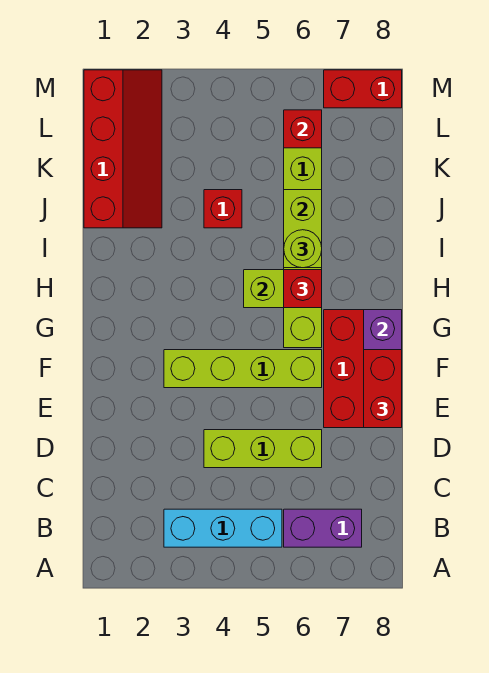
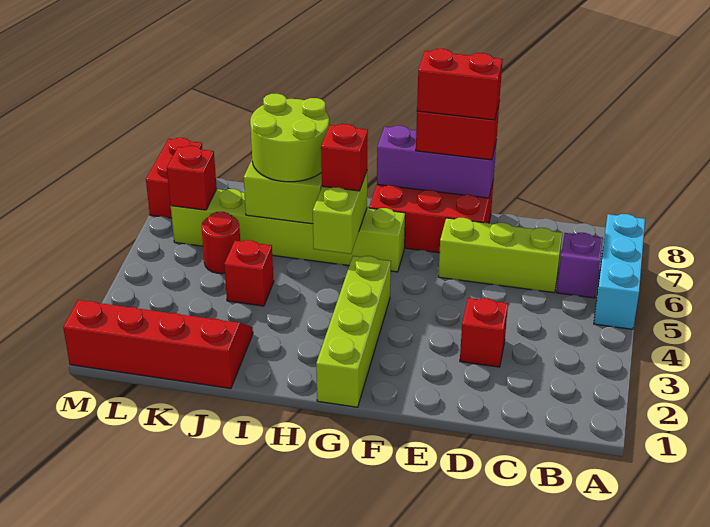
cyan 1x3 brick [164,509,282,547] -> cyan 1x3 brick moved to [594,214,645,329]
purple 1x2 brick [284,509,362,547] -> purple 1x1 brick [557,233,603,298]
none -> red 1x1 brick [460,298,508,367]
lime 1x3 brick [204,430,322,468] -> lime 1x3 brick turned to [438,218,562,293]
none -> red 1x2 brick [417,49,503,120]
lime 1x4 brick [164,350,322,388] -> lime 1x4 brick moved to [316,256,391,407]
lime 1x1 round brick [284,230,322,268] -> lime 2x2 round brick [250,94,329,182]
none -> red 1x1 round brick [201,212,240,274]

